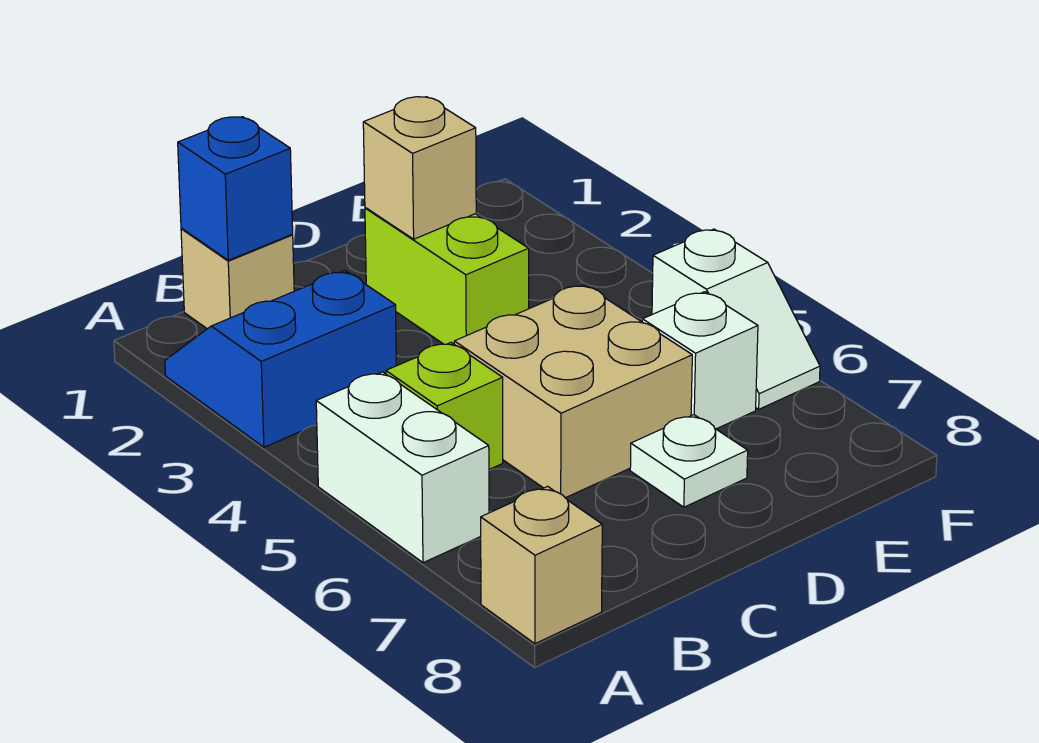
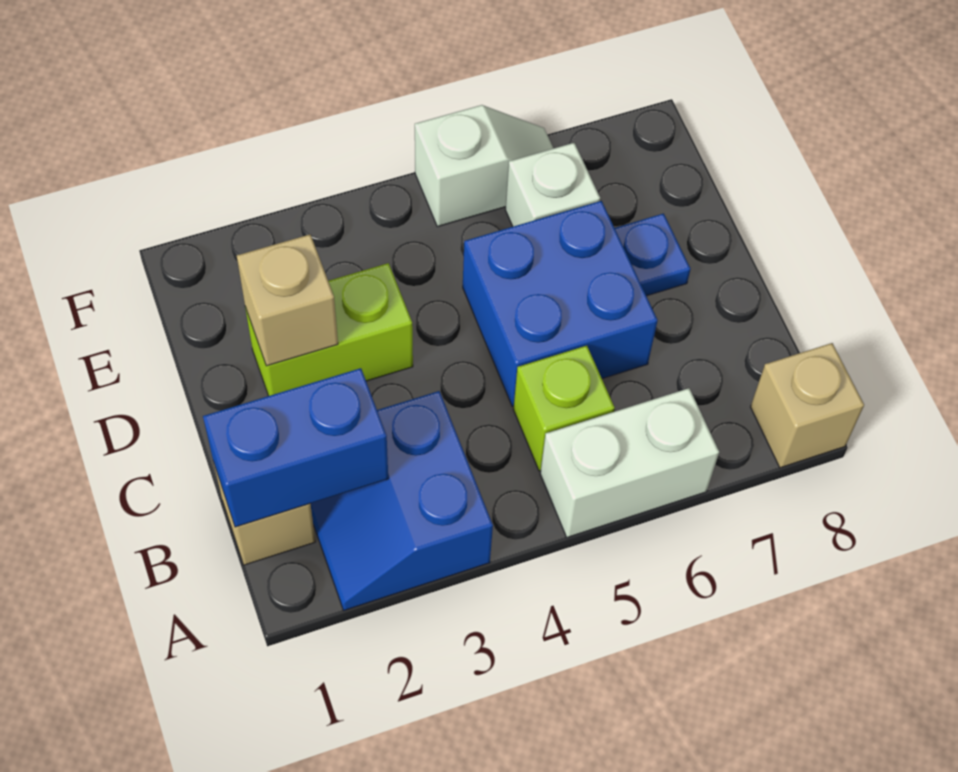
blue 1x1 brick [178,117,293,260] -> blue 1x2 brick [203,368,388,527]
tan 2x2 brick [454,285,692,498] -> blue 2x2 brick [463,201,658,407]
white 1x1 plate [630,415,748,507] -> blue 1x1 plate [615,214,691,296]

